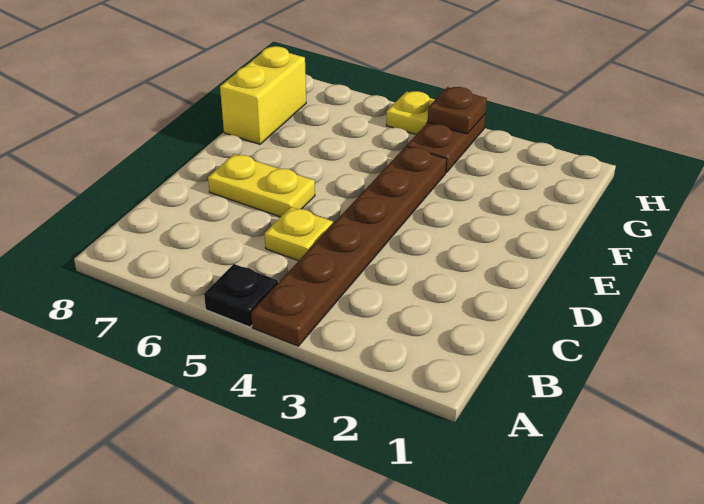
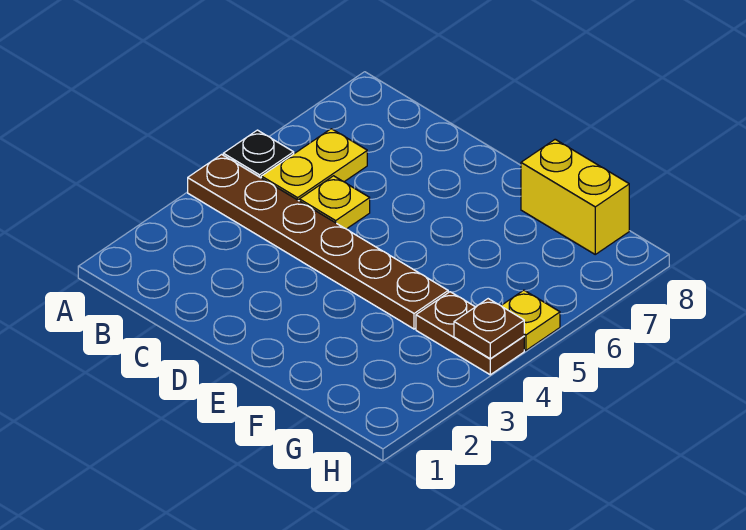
yellow 1x2 plate [208,154,315,217] -> yellow 1x2 plate moved to [261,129,367,201]

